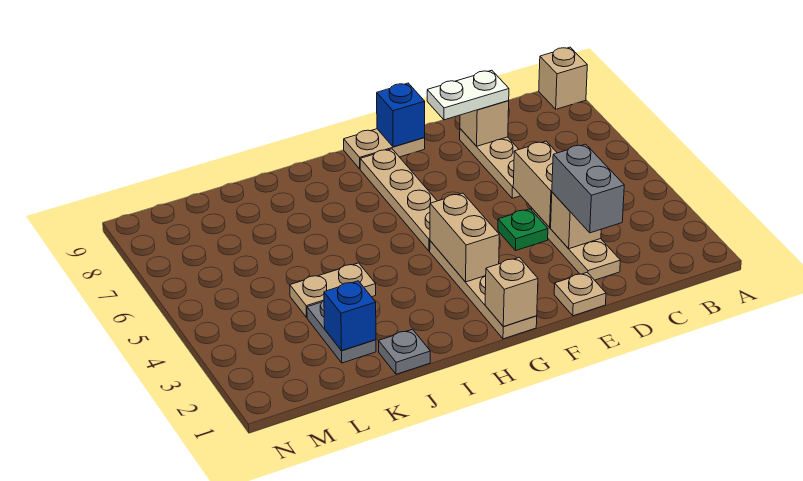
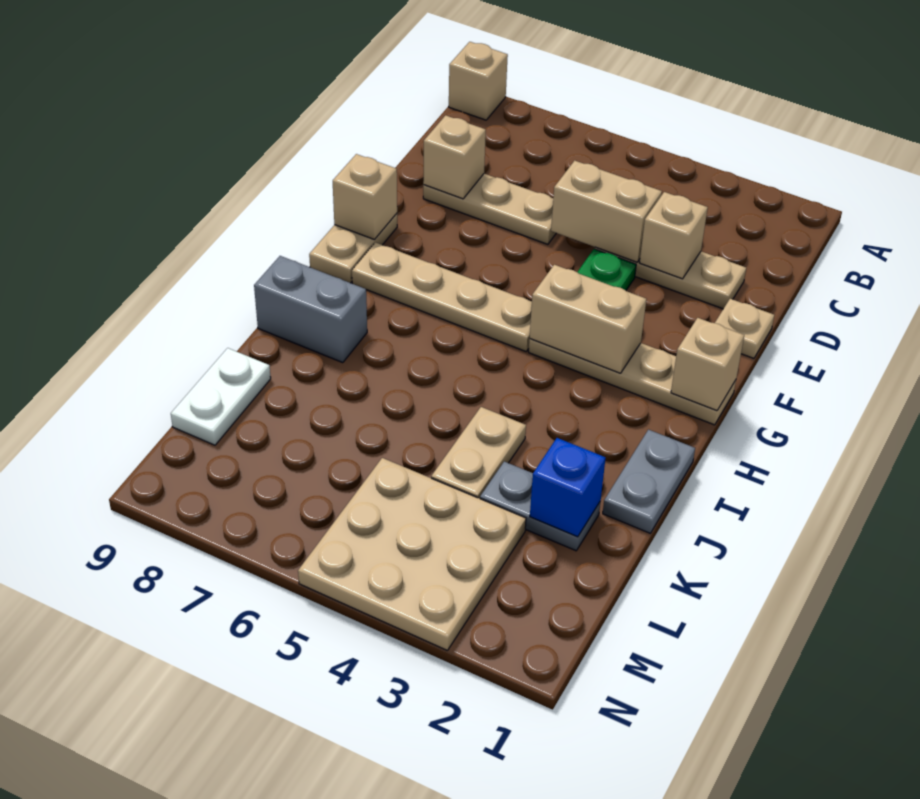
grey 1x2 brick [552,144,624,233] -> grey 1x2 brick moved to [254,256,367,363]
white 1x2 plate [427,70,509,120] -> white 1x2 plate moved to [171,348,271,445]
blue 1x1 brick [377,83,425,147] -> tan 1x1 brick [333,154,397,240]
grey 1x1 plate [379,329,430,374] -> grey 1x2 plate [603,430,695,533]
none -> tan 3x3 plate [298,458,526,651]

